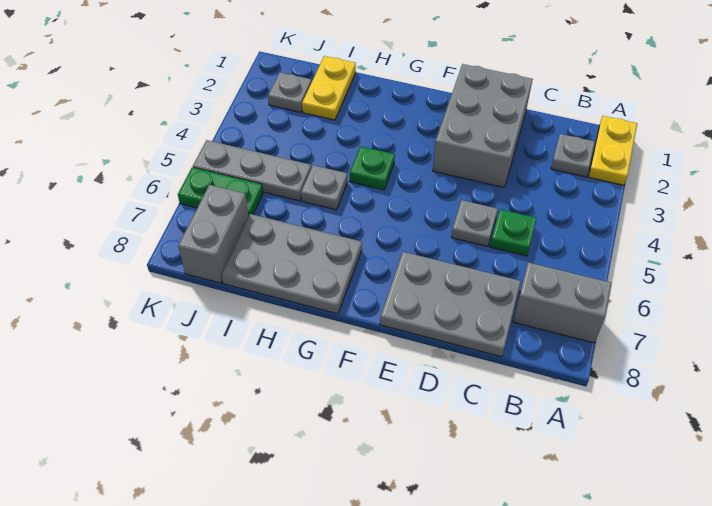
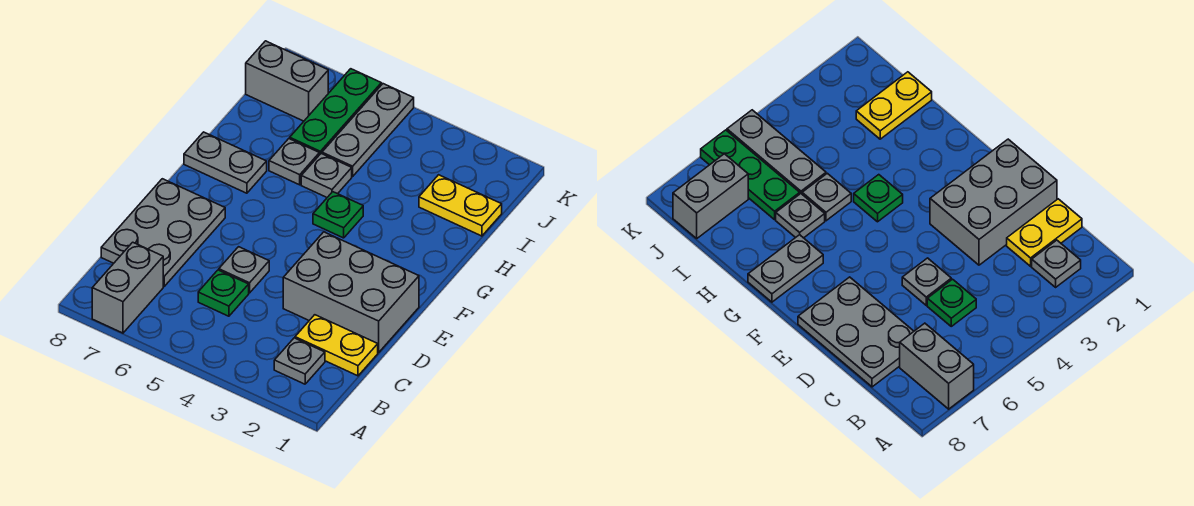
yellow 1x2 plate [588,116,637,185] -> yellow 1x2 plate moved to [295,315,378,376]
grey 2x3 plate [221,214,362,314] -> grey 1x2 plate [184,132,267,193]
grey 1x1 plate [268,72,312,112] -> grey 1x1 plate moved to [269,139,319,185]
green 1x2 plate [178,167,263,215] -> green 1x3 plate [290,69,381,155]

